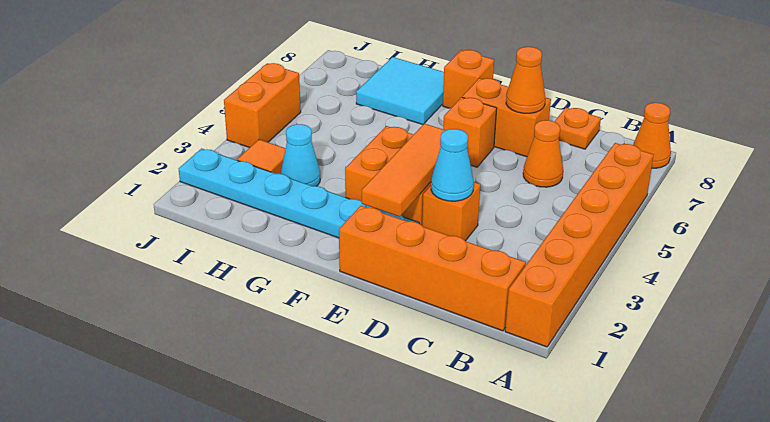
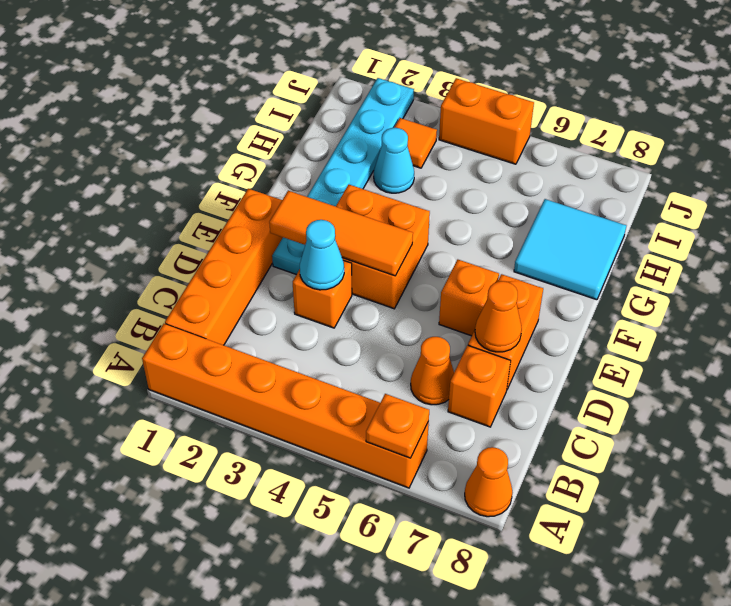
orange 1x1 plate [554,108,601,149] -> orange 1x1 plate moved to [366,394,429,458]
orange 1x1 brick [443,50,494,108] -> orange 1x1 brick moved to [448,345,511,427]

